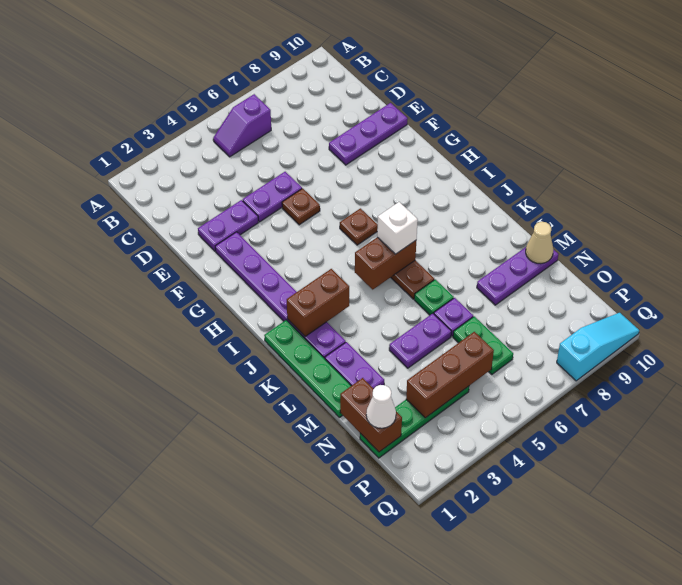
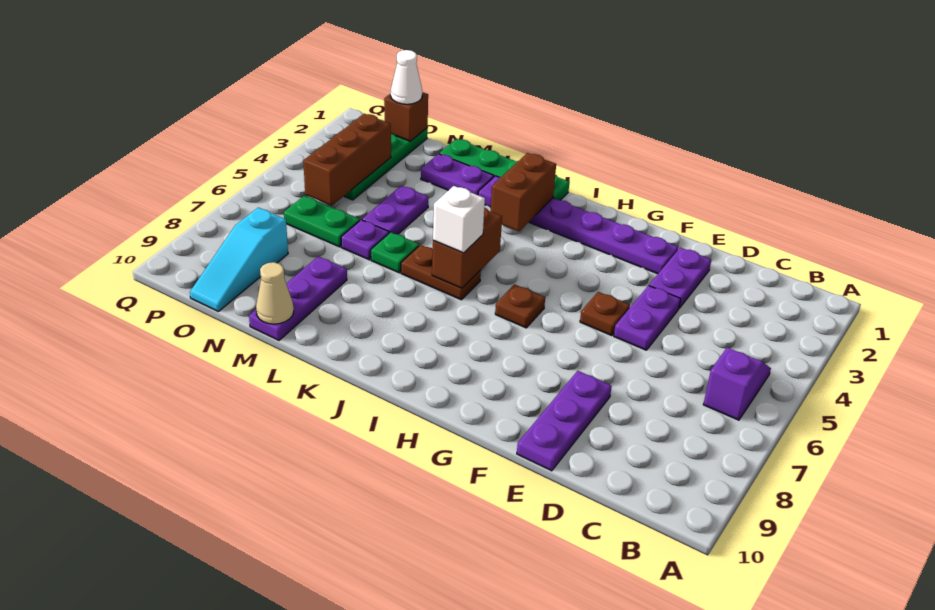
brown 1x2 brick [340,378,402,452] -> brown 1x1 brick [384,92,428,141]
cyan 1x3 slope [557,313,639,381] -> cyan 1x3 slope moved to [190,208,288,311]

